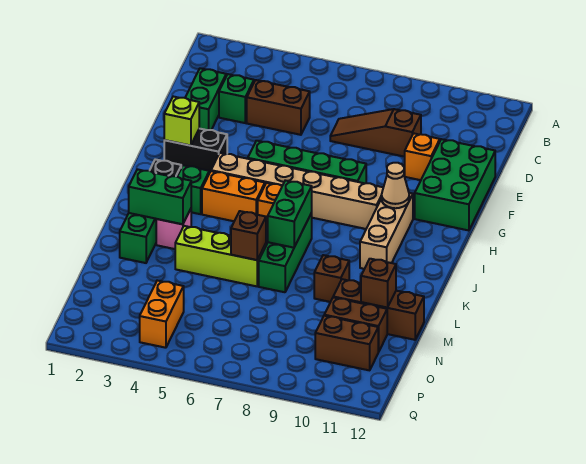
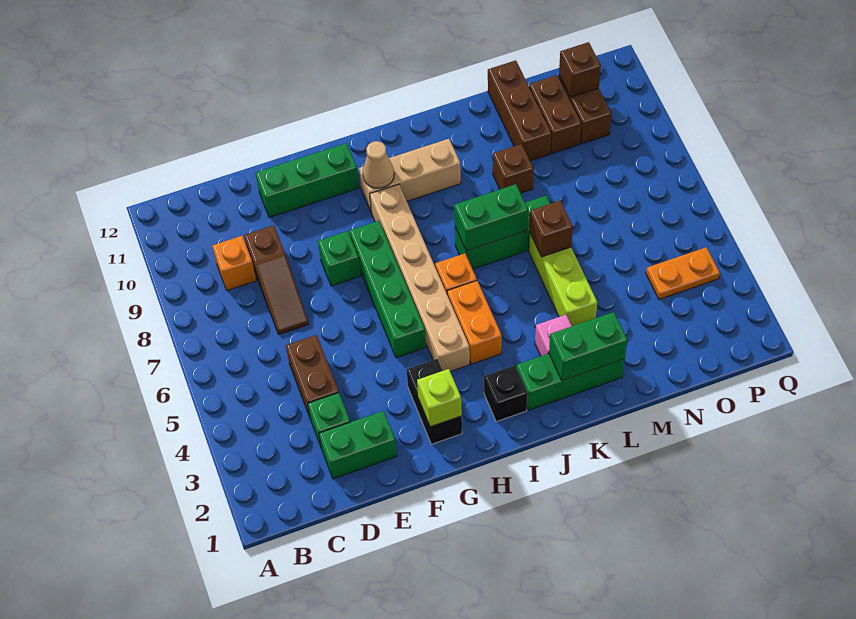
orange 1x1 brick [405,133,440,180] -> orange 1x1 brick moved to [212,236,256,290]
green 2x3 brick [415,139,495,230] -> green 1x3 brick [256,143,359,217]
green 1x1 brick [177,165,209,214] -> green 1x1 brick moved to [318,231,361,286]
green 1x2 brick [129,169,191,224] -> green 1x2 brick turned to [549,312,627,381]
brown 1x1 brick [361,259,396,308] -> brown 1x1 brick moved to [559,42,601,97]
orange 1x2 brick [140,281,184,348] -> orange 1x2 plate [646,247,720,299]

